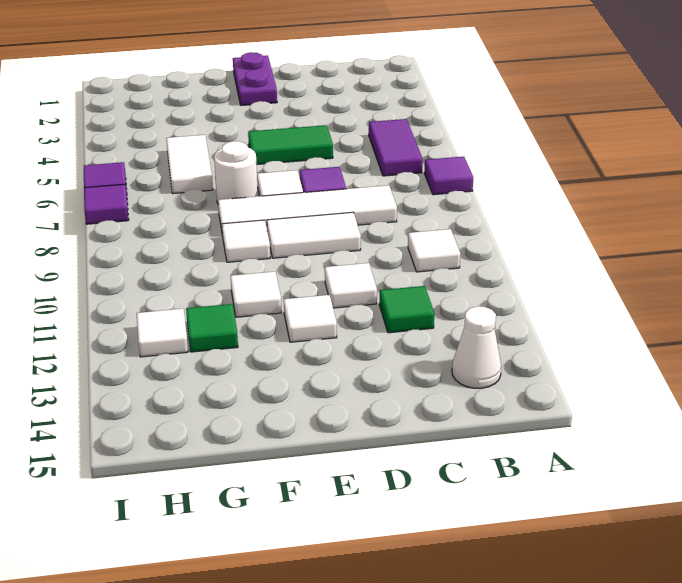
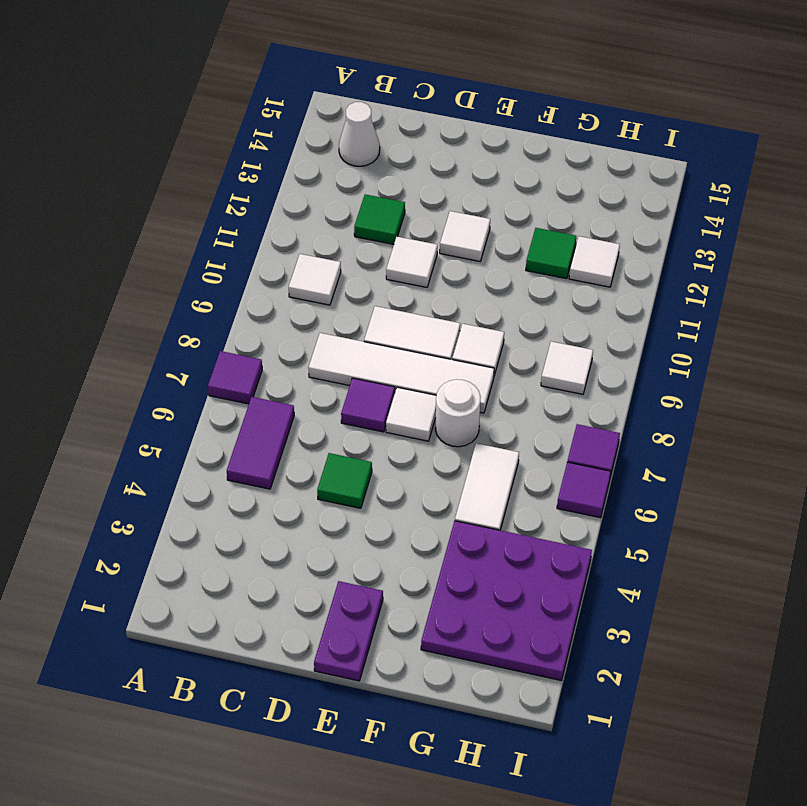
green 1x2 tile [248,125,333,165] -> green 1x1 tile [317,453,372,508]
white 1x1 tile [231,272,282,317] -> white 1x1 tile moved to [541,341,593,394]
none -> purple 3x3 plate [421,521,592,681]

